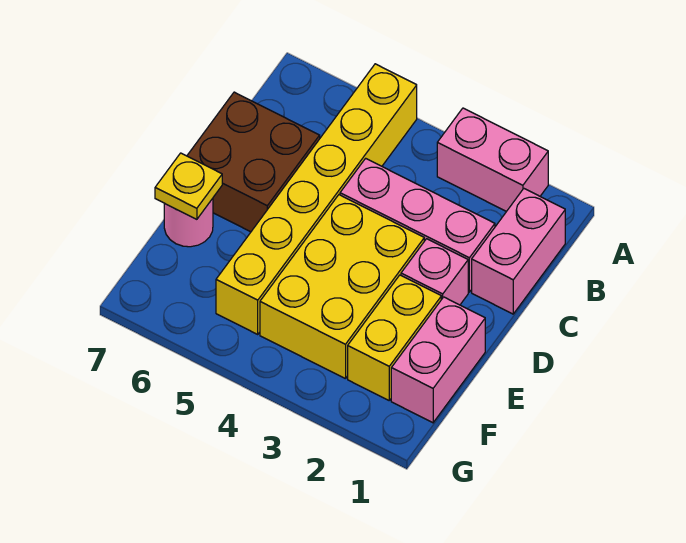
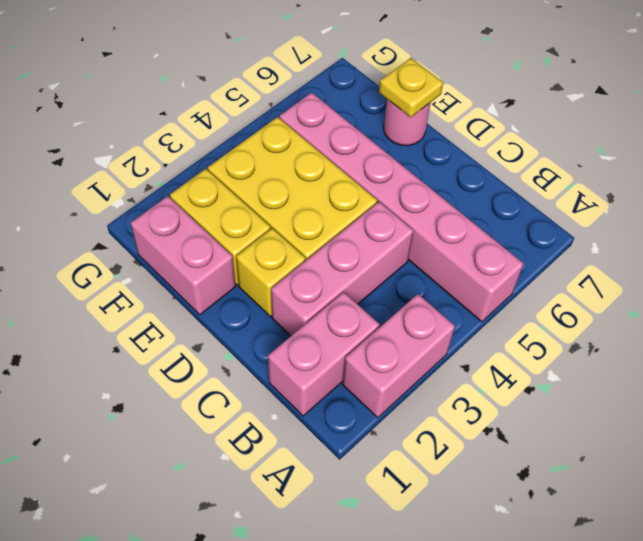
yellow 1x6 brick [216,64,417,334] -> pink 1x6 brick [279,92,524,322]
pink 1x2 brick [472,189,565,314] -> pink 1x2 brick turned to [268,292,379,416]
brown 2x2 brick [187,92,320,232] -> none
pink 1x1 brick [401,239,468,305] -> yellow 1x1 brick [236,228,306,316]

